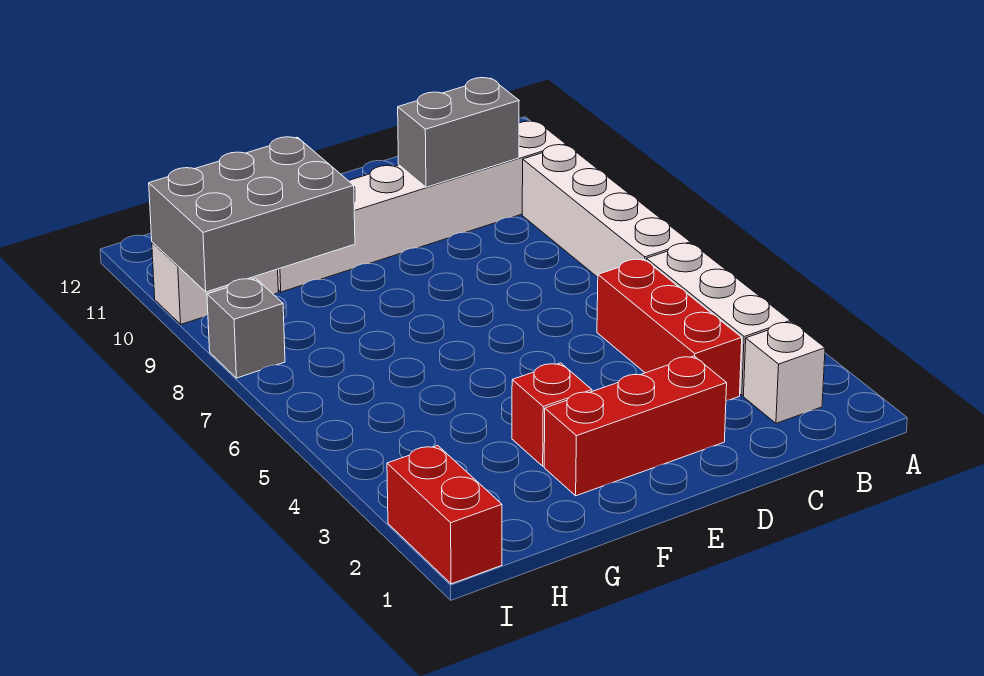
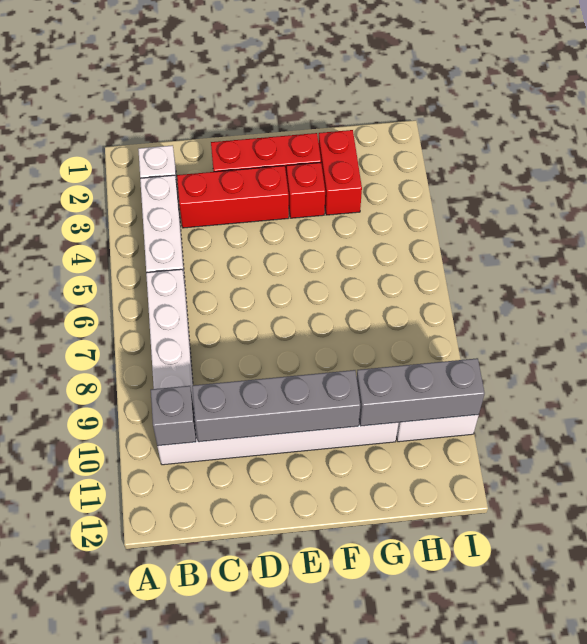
red 1x3 brick [597,259,742,400] -> red 1x3 brick turned to [177,166,289,228]
grey 1x2 brick [398,78,519,187] -> grey 1x4 brick [192,370,360,442]
grey 2x3 brick [149,137,355,292] -> grey 1x3 brick [357,358,485,426]
red 1x2 brick [387,445,502,584] -> red 1x2 brick moved to [319,130,362,215]
grey 1x1 brick [207,278,285,378] -> grey 1x1 brick moved to [151,386,196,446]

